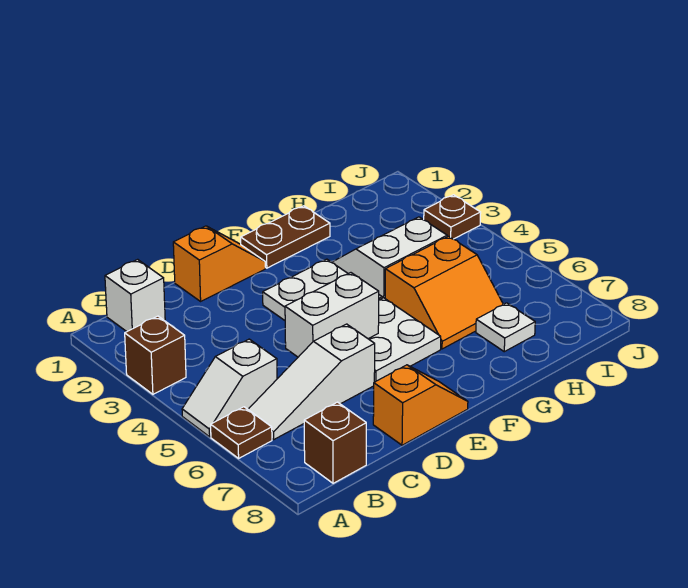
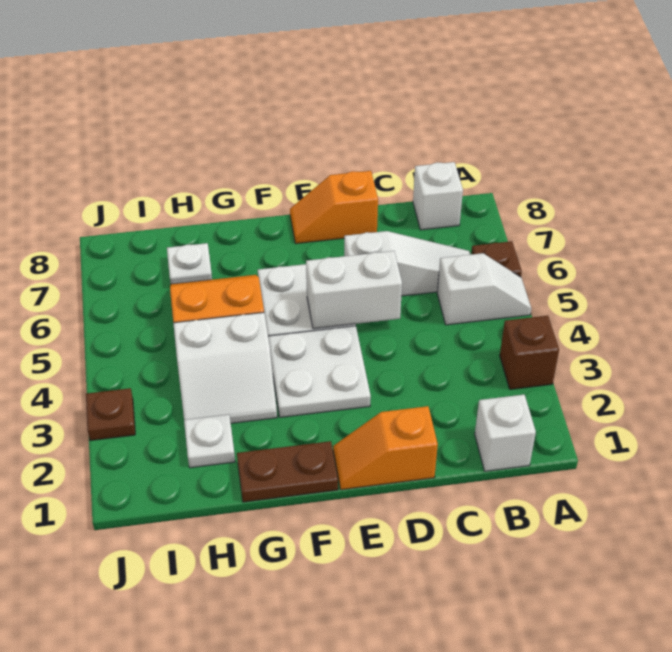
brown 1x1 brick [304,402,366,483] -> white 1x1 brick [413,162,463,230]
none -> white 1x1 plate [184,414,235,468]

